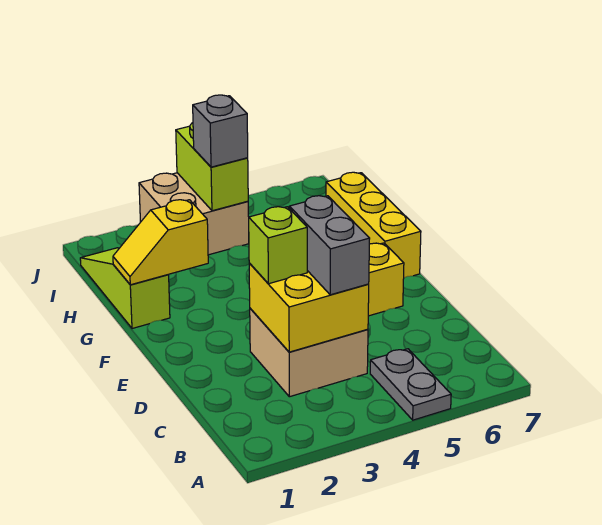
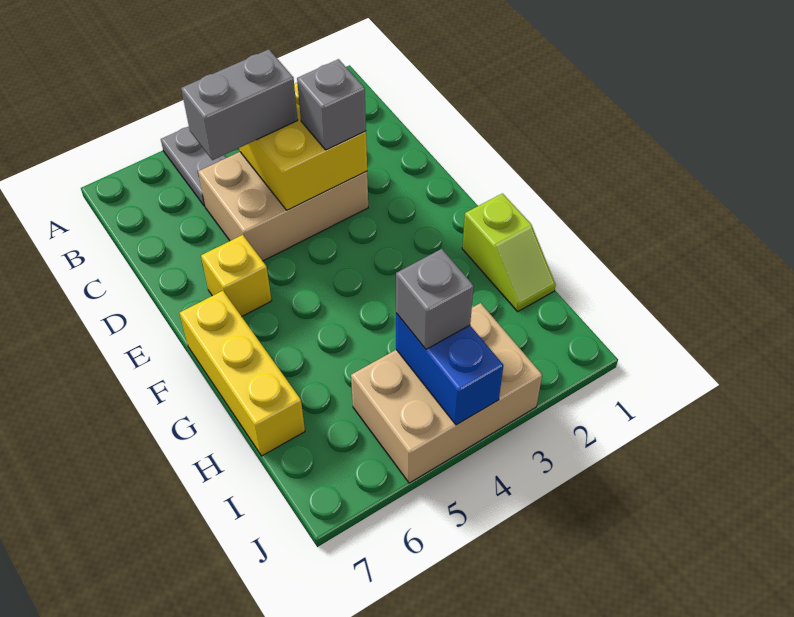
tan 2x2 brick [250,308,368,397] -> tan 2x3 brick [198,152,368,261]
grey 1x2 brick [289,196,370,295] -> grey 1x2 brick turned to [181,49,298,160]
lime 1x1 brick [249,207,307,284] -> grey 1x1 brick [297,59,366,150]
lime 1x3 slope [80,248,170,329] -> lime 1x2 slope [462,194,556,311]
yellow 1x2 slope [113,200,208,285] -> none
tan 2x2 brick [139,173,249,255] -> tan 2x3 brick [351,303,542,483]
lime 1x2 brick [176,123,248,211] -> blue 1x2 brick [396,313,503,425]

